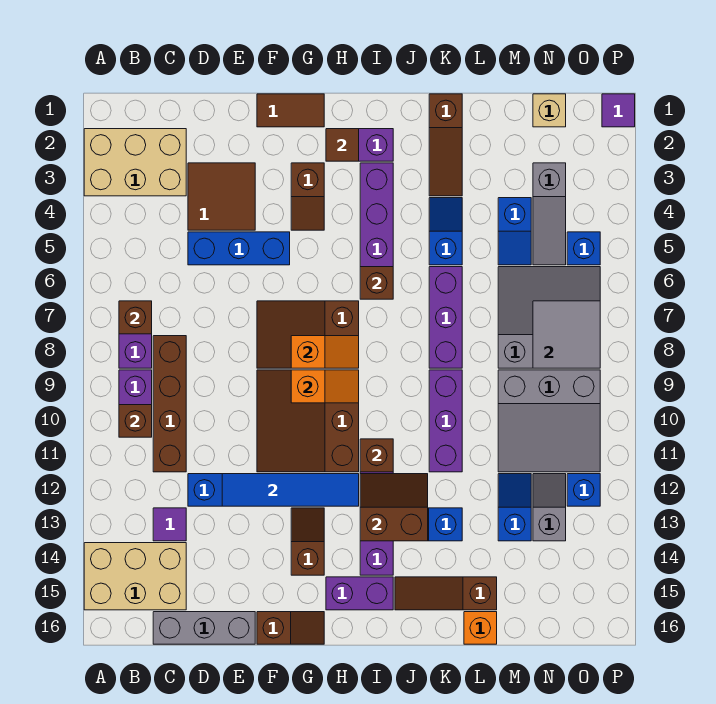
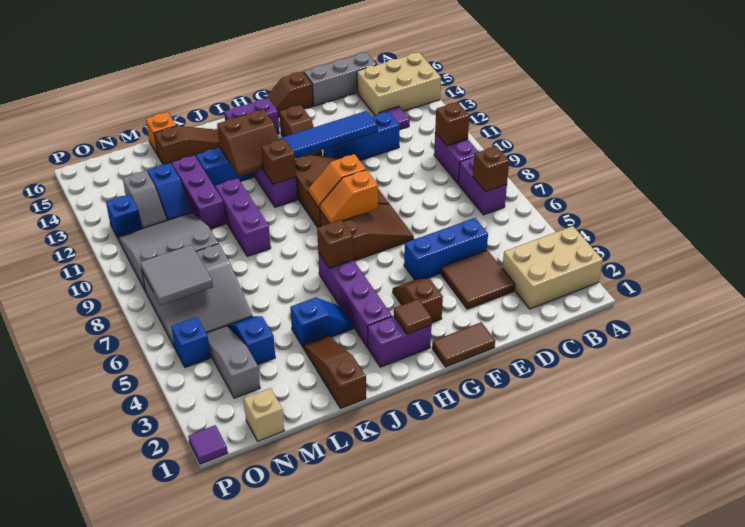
brown 1x4 brick [153,336,186,472] -> none
blue 1x2 slope [429,198,462,265] -> blue 1x2 slope turned to [290,297,353,348]
purple 1x3 brick [429,267,462,368] -> purple 1x3 brick moved to [172,155,226,229]

